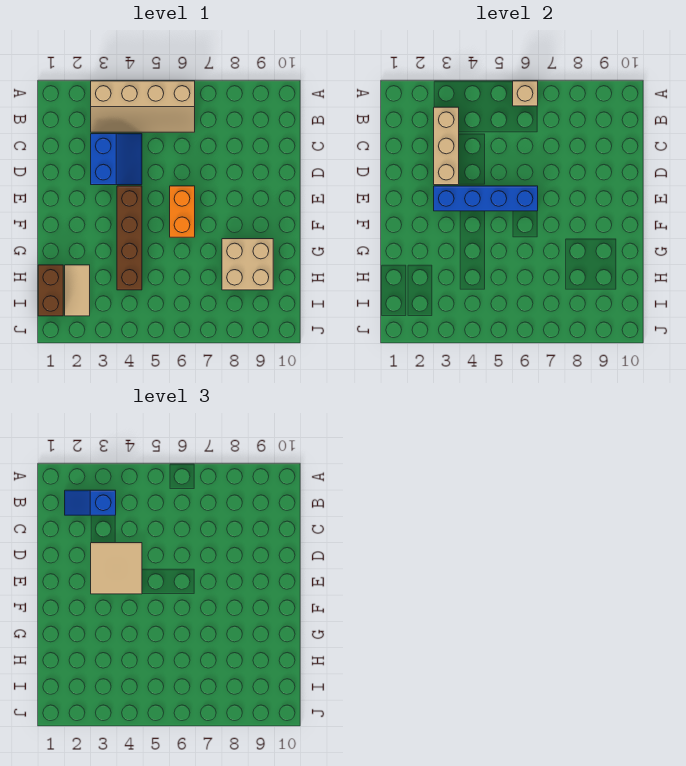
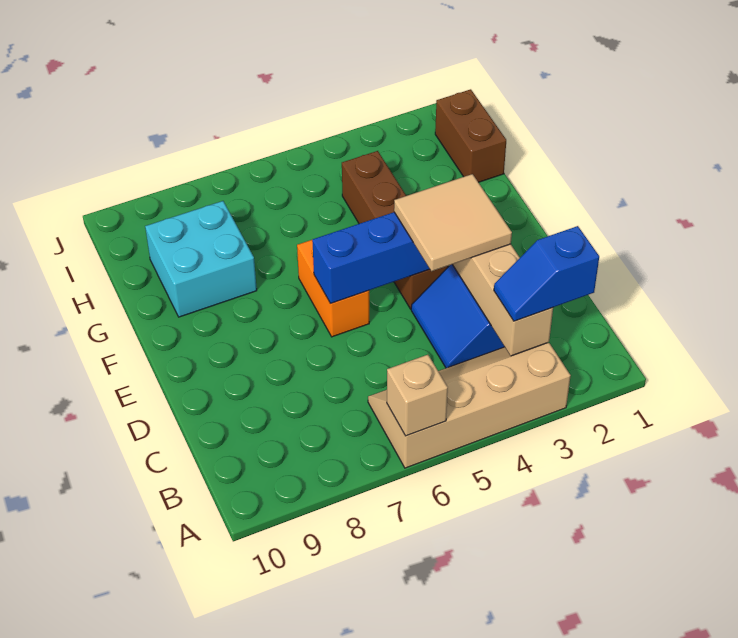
blue 1x2 slope [65,490,116,515] -> blue 1x2 slope turned to [494,226,599,321]
tan 2x2 brick [222,239,273,290] -> cyan 2x2 brick [145,201,257,317]
tan 1x2 tile [65,265,90,316] -> none

